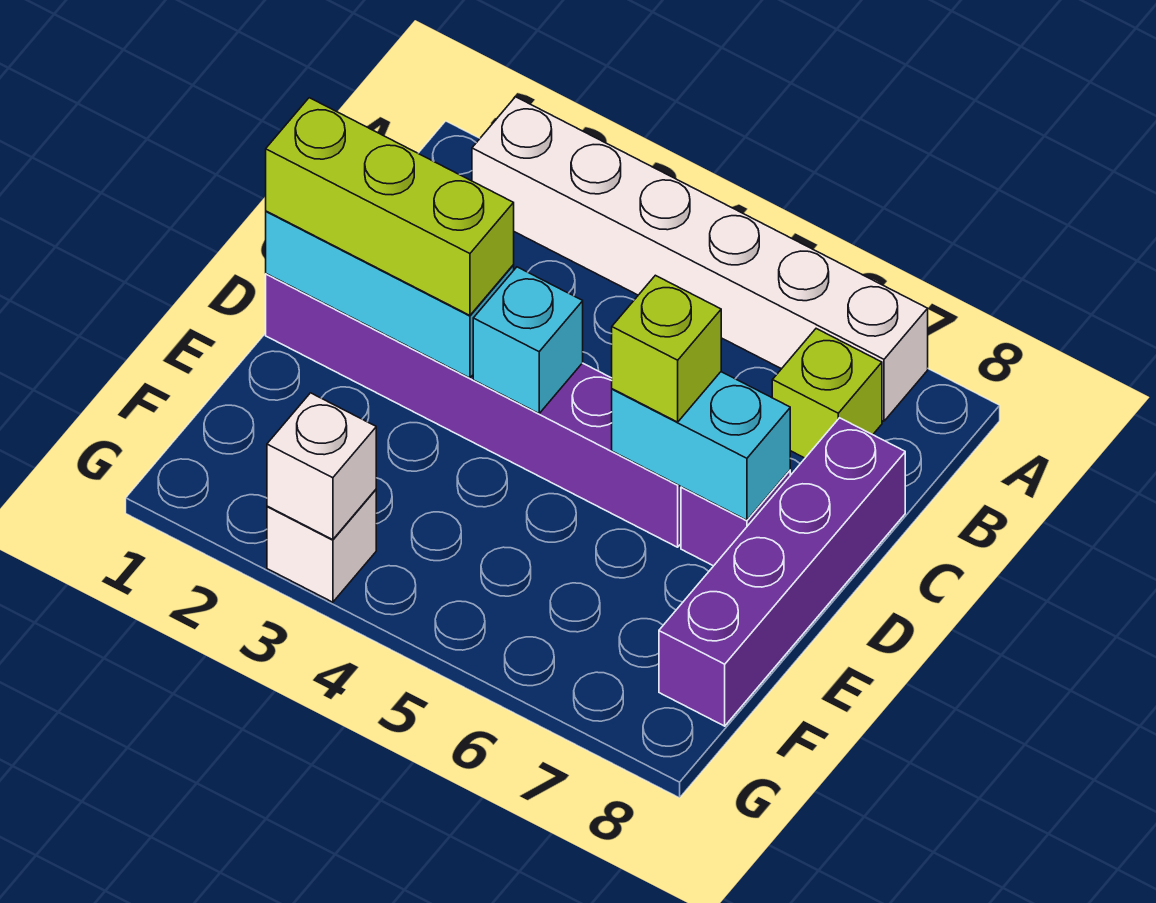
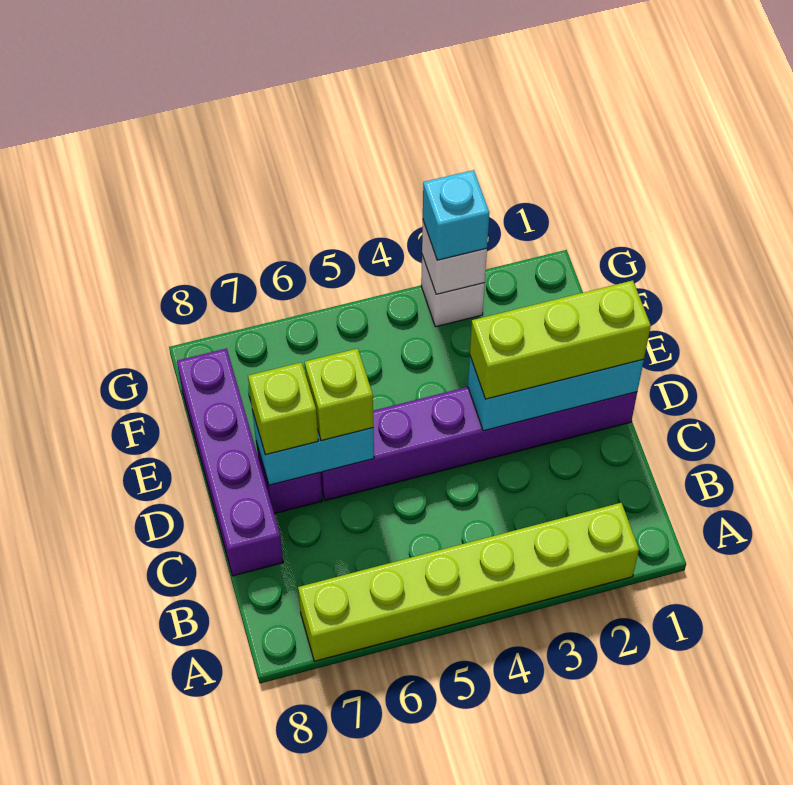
white 1x6 brick [472,97,928,421] -> lime 1x6 brick [298,503,639,661]
lime 1x1 brick [772,329,882,458] -> lime 1x1 brick moved to [248,362,318,455]
cyan 1x1 brick [473,267,583,413] -> cyan 1x1 brick moved to [423,170,489,260]

